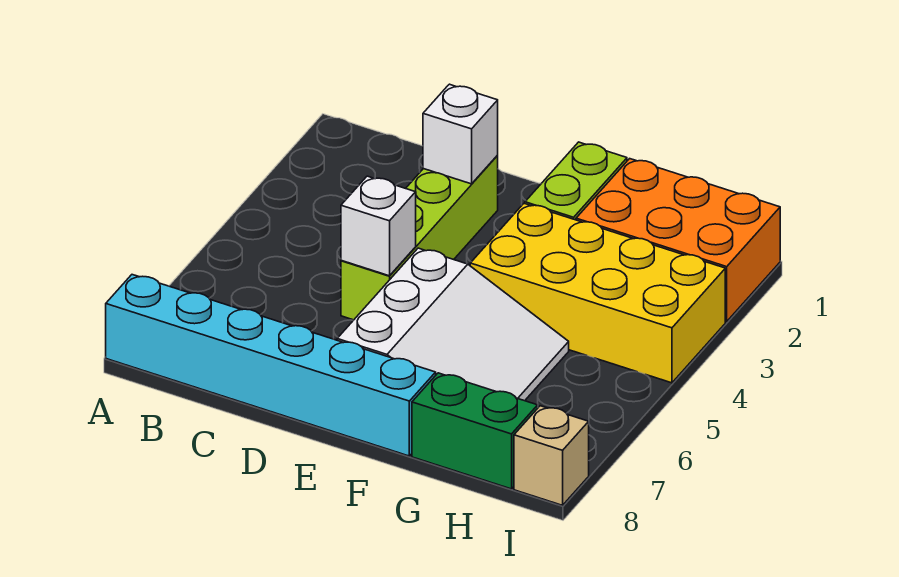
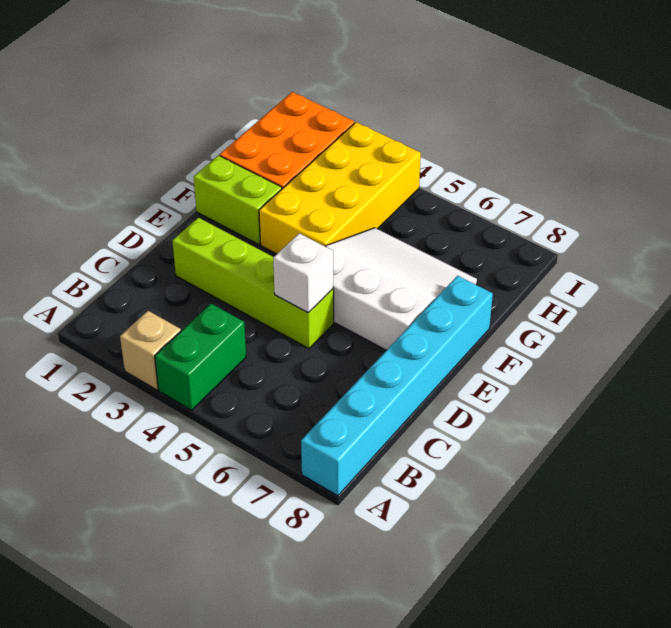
white 1x1 brick [423,84,498,184] -> none
green 1x2 brick [412,373,538,489] -> green 1x2 brick moved to [155,304,246,410]
tan 1x1 brick [514,406,589,505] -> tan 1x1 brick moved to [120,311,181,390]

